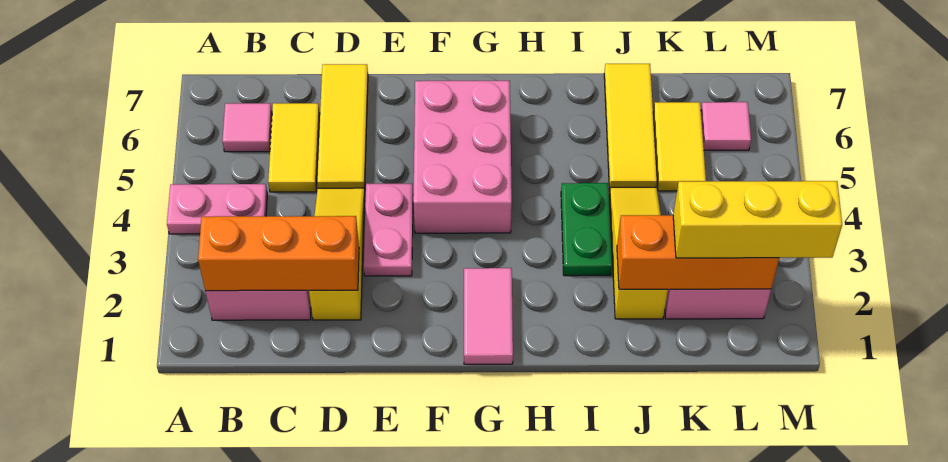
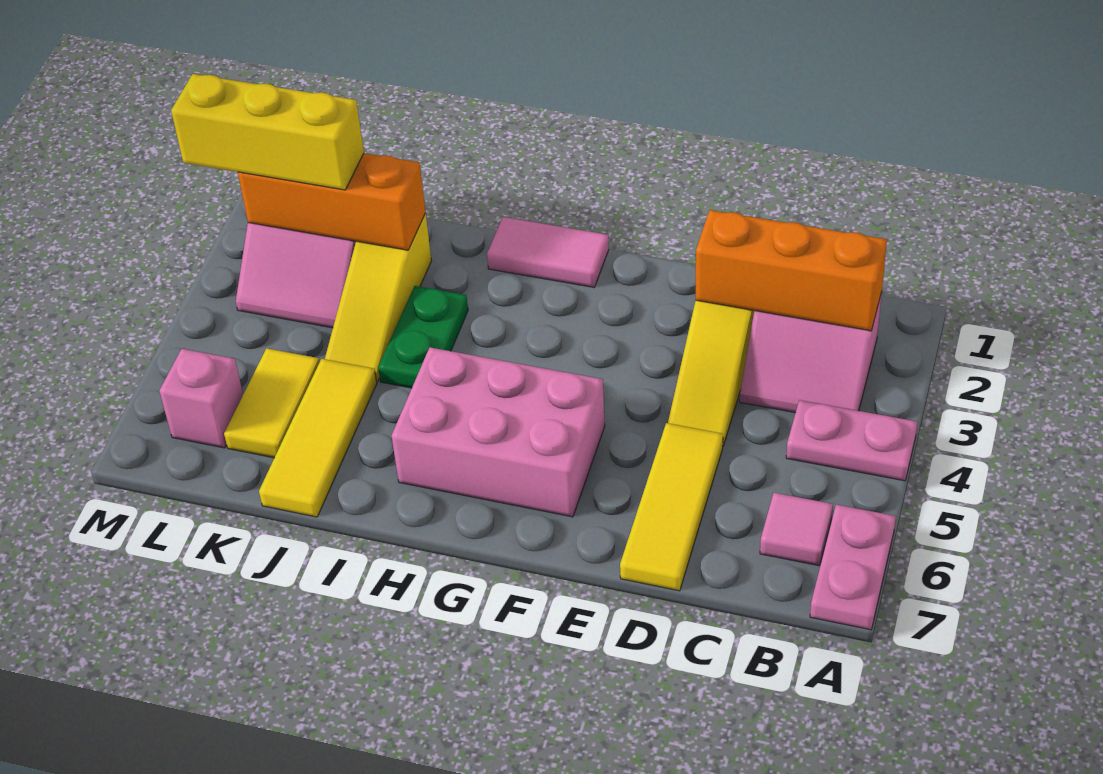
yellow 1x2 tile [268,103,320,192] -> none
pink 1x2 plate [364,184,413,276] -> pink 1x2 plate moved to [810,505,896,630]
pink 2x3 brick [413,81,512,233] -> pink 2x3 brick turned to [392,347,605,517]
pink 1x2 tile [464,268,513,364] -> pink 1x2 tile turned to [487,217,609,287]
pink 1x1 tile [701,102,751,150] -> pink 1x1 brick [159,349,243,448]

